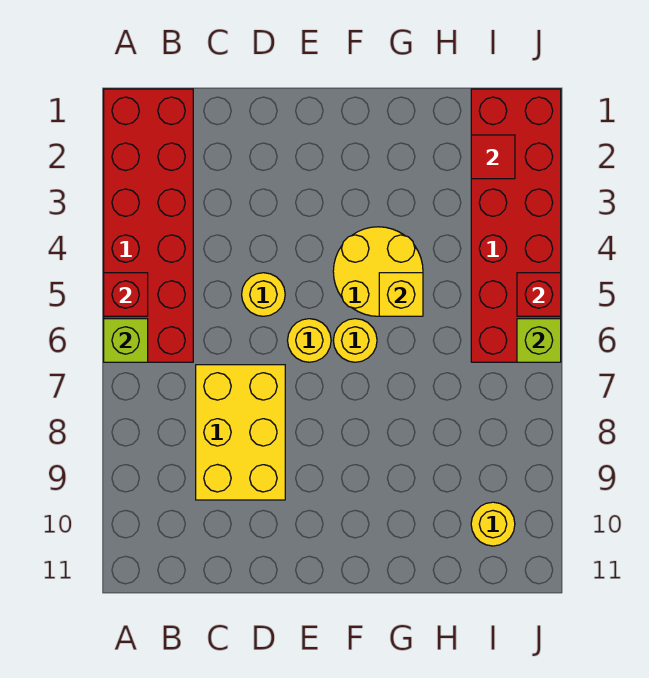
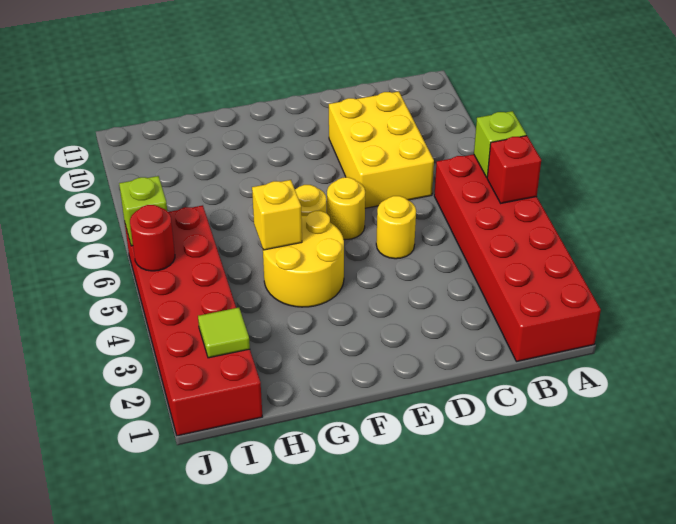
red 1x1 tile [471,135,515,179] -> lime 1x1 tile [198,308,250,358]
yellow 1x1 round brick [471,502,515,546] -> none
red 1x1 brick [517,273,561,316] -> red 1x1 round brick [130,205,175,271]

